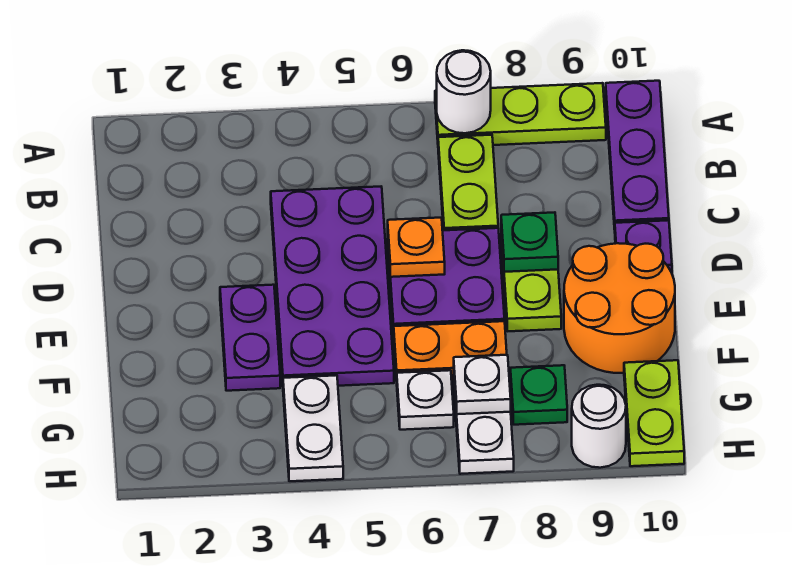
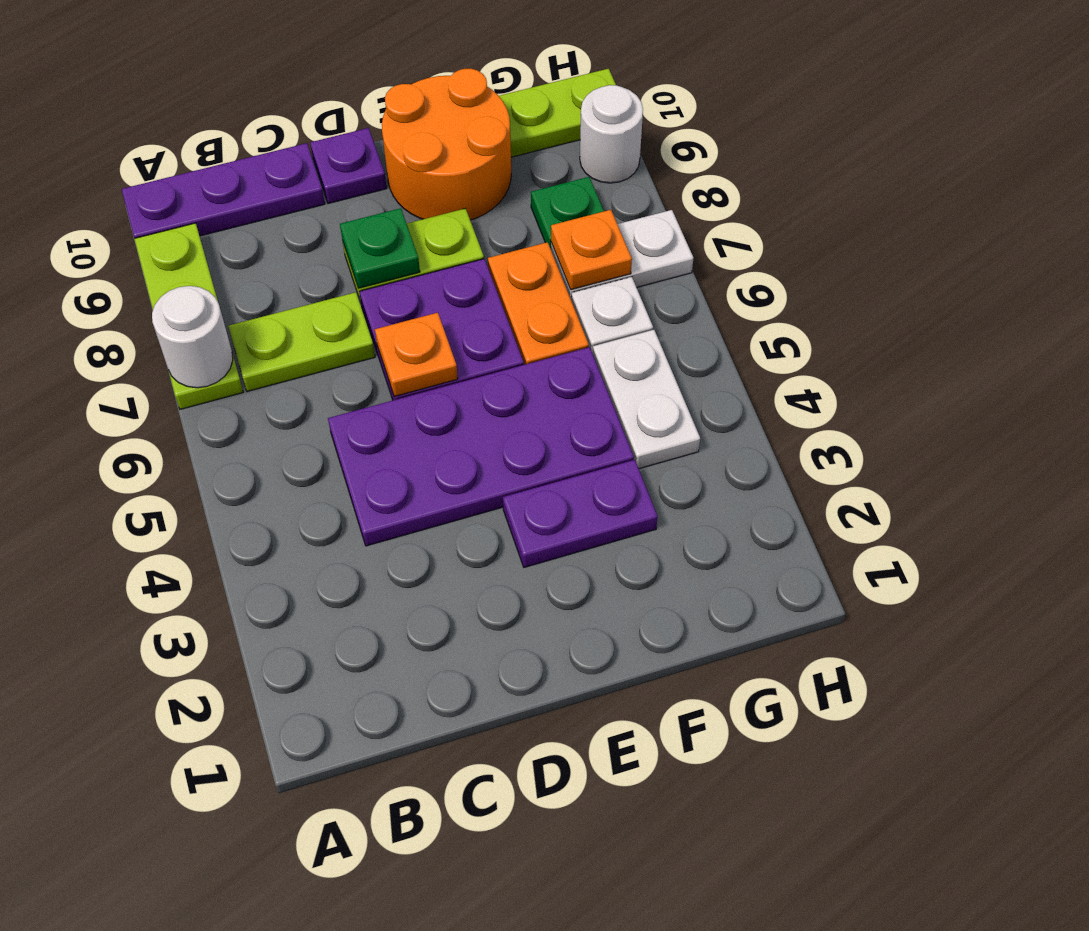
white 1x2 plate [283,375,343,481] -> white 1x2 plate turned to [593,330,700,469]
white 1x1 plate [454,355,511,414] -> orange 1x1 plate [551,210,632,290]

